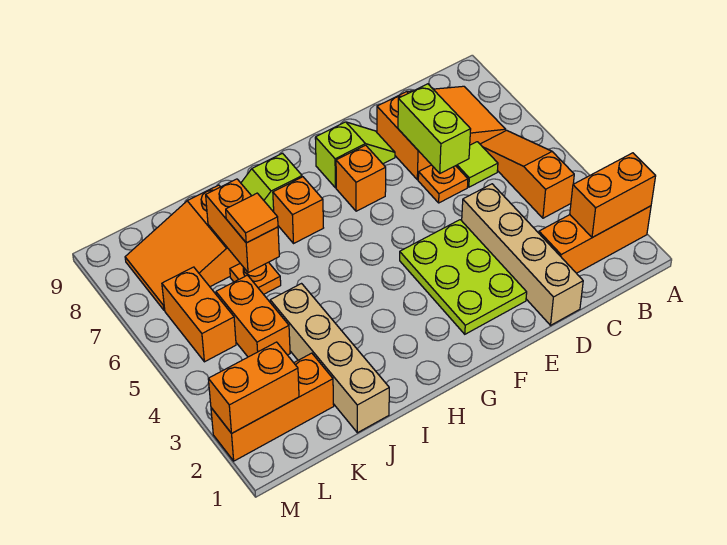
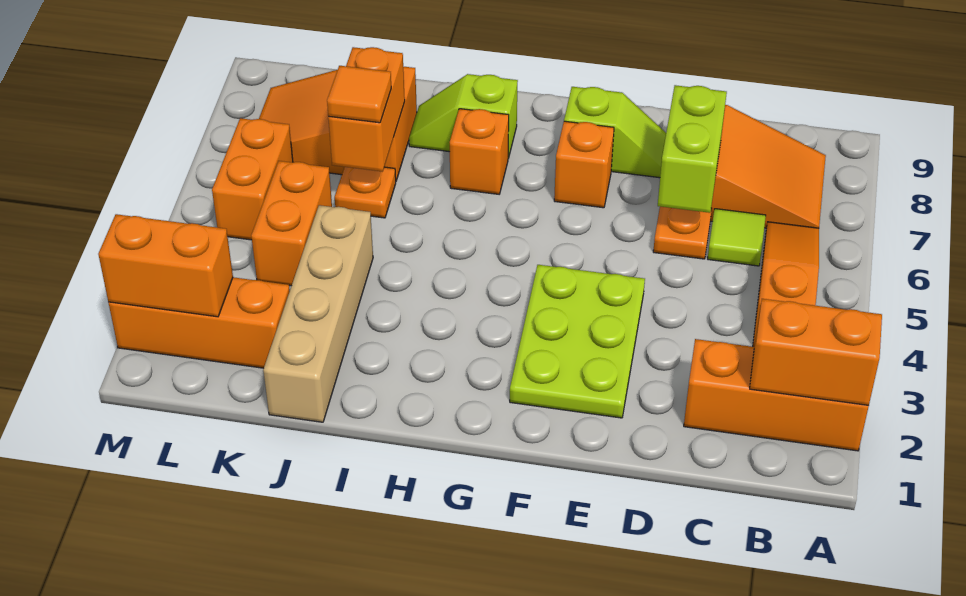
tan 1x4 brick [462,184,583,325] -> none

